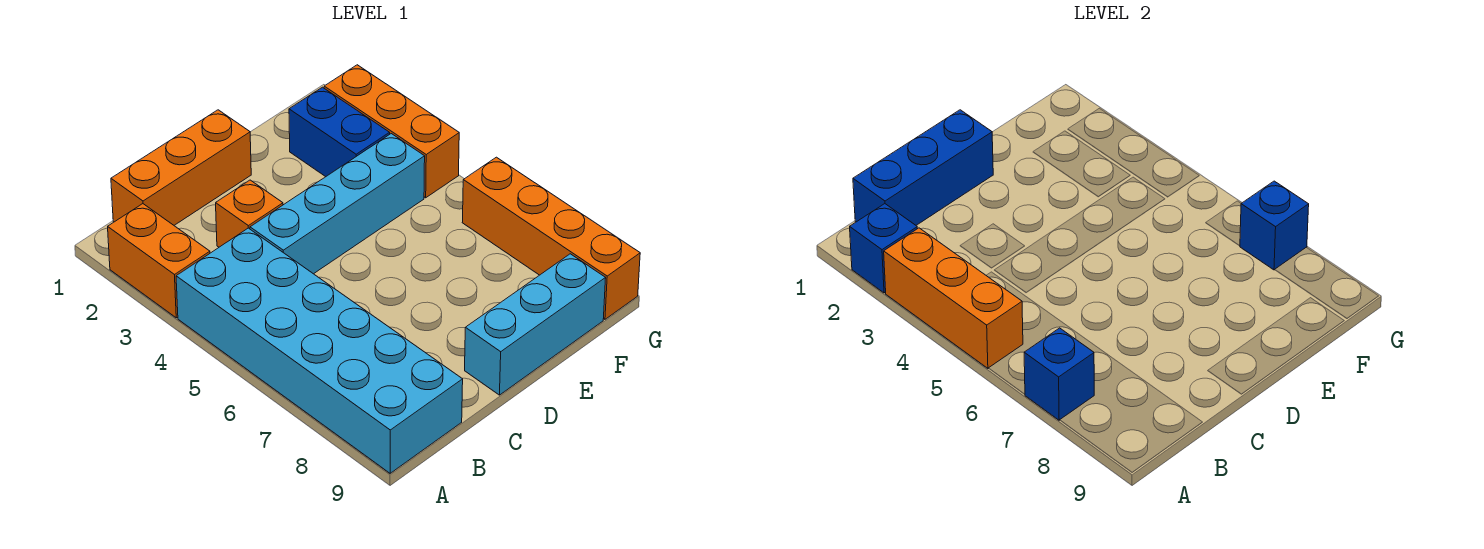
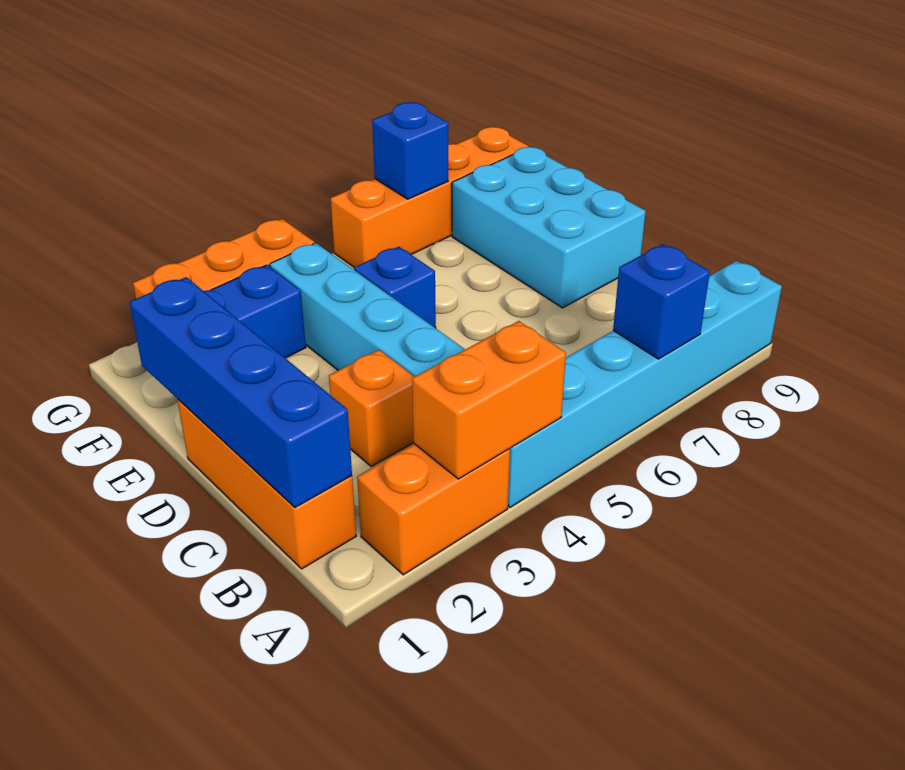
blue 1x1 brick [850,204,917,293] -> blue 1x1 brick moved to [354,247,436,328]
orange 1x3 brick [884,228,1023,368] -> orange 1x2 brick [412,321,566,479]
cyan 2x6 brick [176,228,463,473] -> cyan 1x6 brick [508,261,782,507]
blue 1x3 brick [853,110,993,225] -> blue 1x4 brick [130,277,352,507]
cyan 1x3 brick [465,254,606,395] -> cyan 2x3 brick [452,147,646,308]

